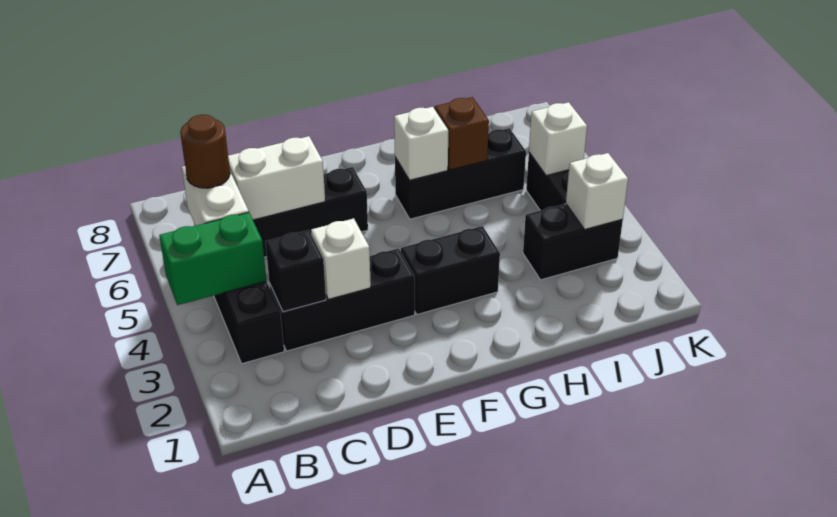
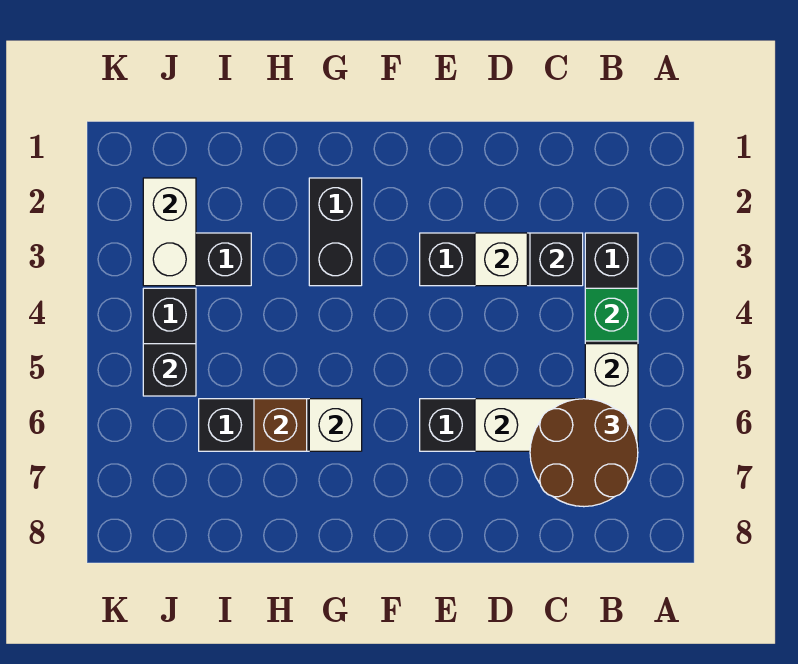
green 1x2 brick [159,212,266,305] -> green 1x1 brick [585,288,638,341]
brown 1x1 round brick [180,115,230,188] -> brown 2x2 round brick [530,399,638,507]
black 1x2 brick [401,226,500,314] -> black 1x2 brick turned to [309,178,362,286]
white 1x1 brick [566,153,628,229] -> white 1x2 brick [143,178,196,286]
white 1x1 brick [529,102,587,176] -> black 1x1 brick [143,344,196,396]

